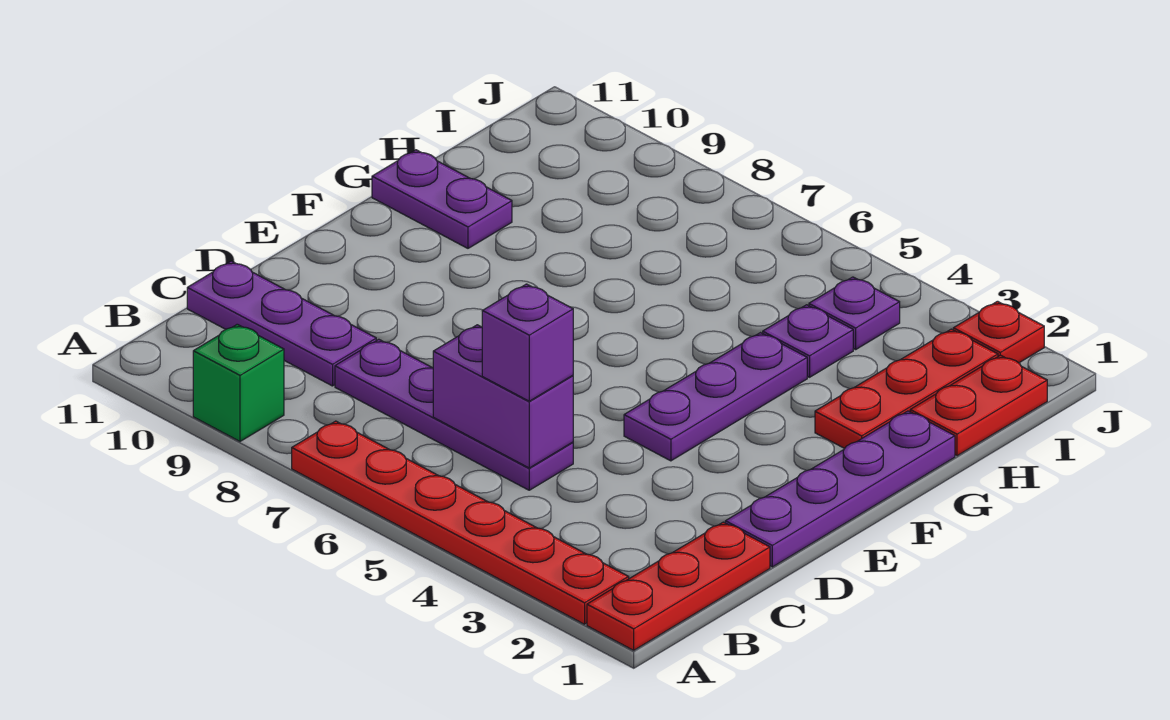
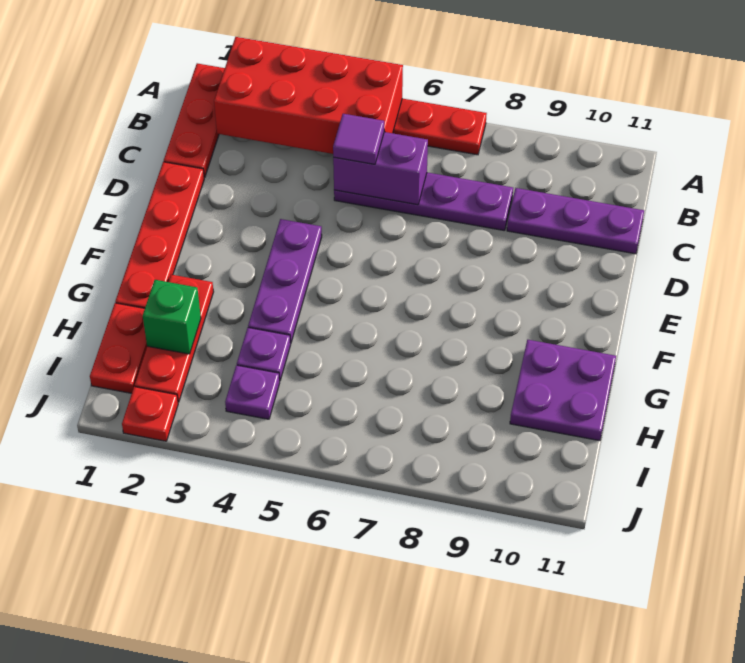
none -> red 2x4 brick [214,37,403,154]
green 1x1 brick [193,324,284,441] -> green 1x1 brick moved to [142,280,201,354]
purple 1x1 brick [482,284,573,401] -> purple 1x1 tile [333,114,384,164]
purple 1x4 plate [725,411,955,567] -> red 1x4 plate [115,162,204,308]
purple 1x2 plate [372,150,512,248] -> purple 2x2 plate [510,340,616,441]

